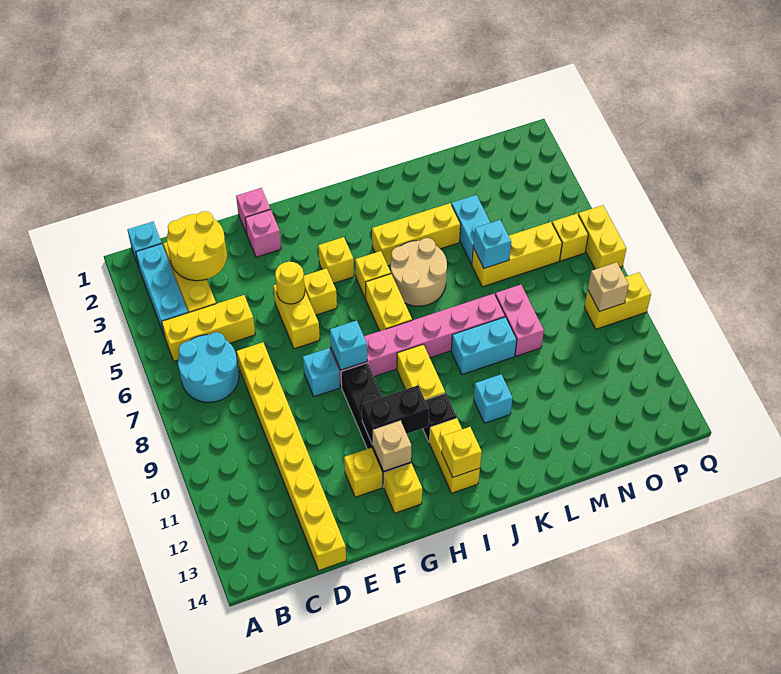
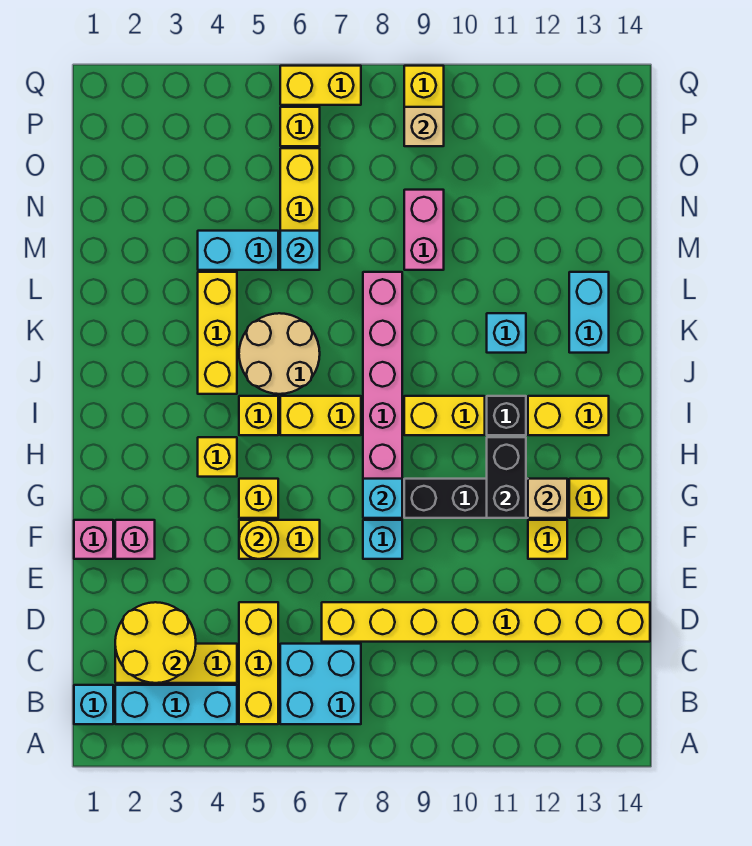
cyan 2x2 round brick [178,332,239,402] -> cyan 2x2 brick [280,644,361,724]
yellow 1x1 brick [442,427,482,477] -> none
cyan 1x2 brick [451,317,517,374] -> cyan 1x2 brick moved to [569,272,609,353]
pink 1x2 brick [495,285,544,356] -> pink 1x2 brick turned to [404,190,444,270]

